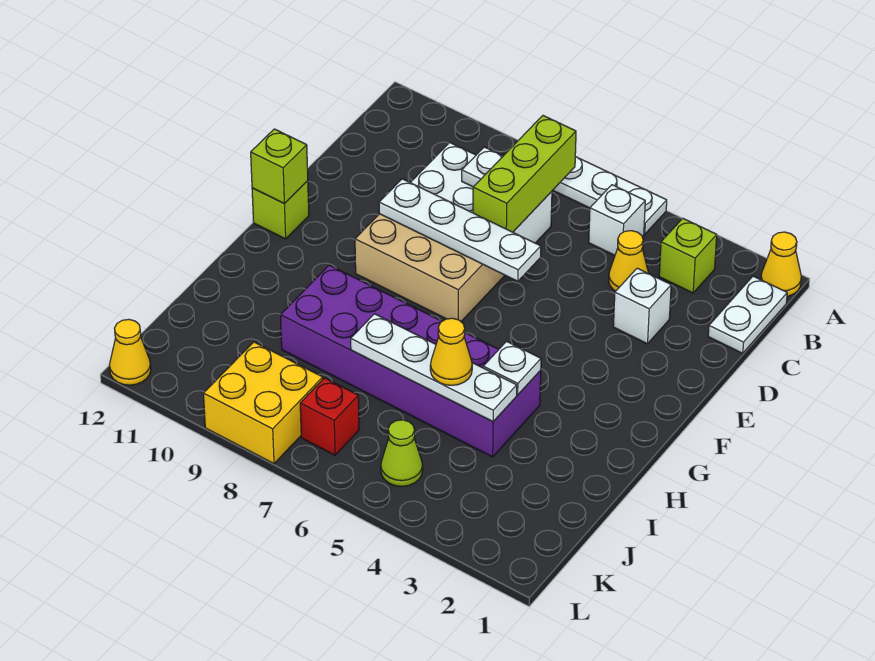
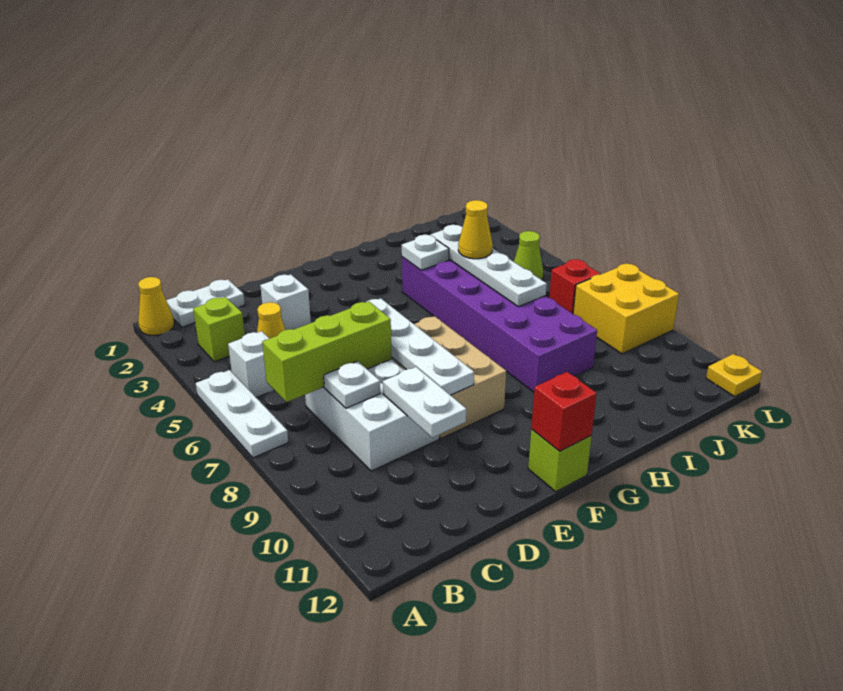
none -> white 1x2 plate [383,367,466,438]
lime 1x1 brick [251,129,308,204] -> red 1x1 brick [531,372,597,451]
yellow 1x1 cone [109,319,151,385] -> yellow 1x1 plate [706,354,762,397]

